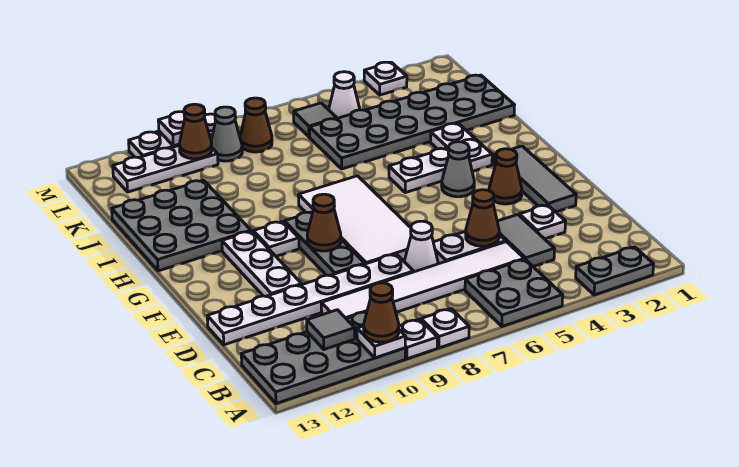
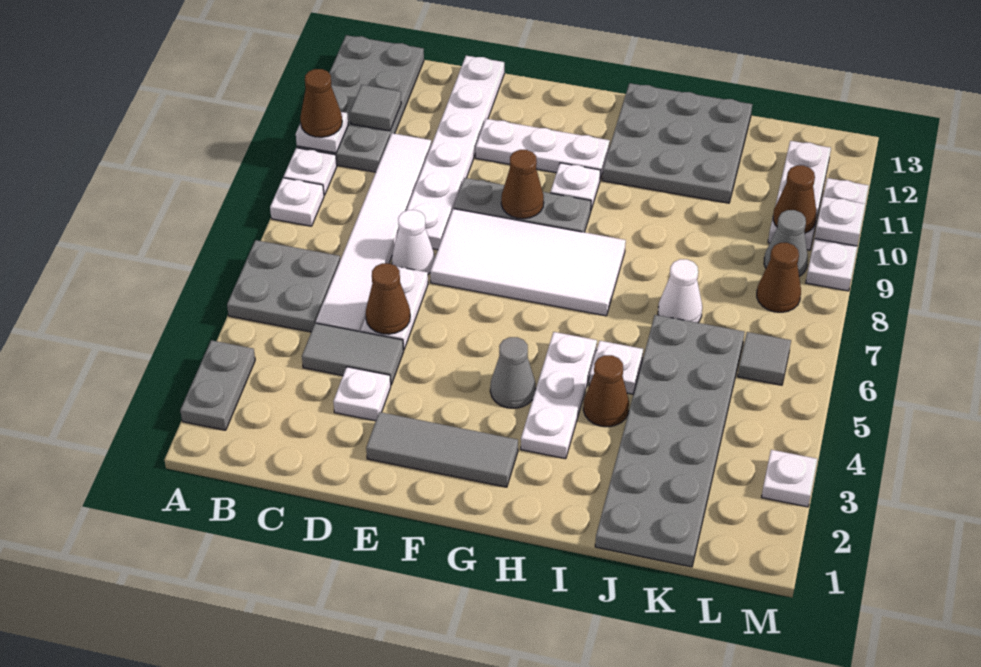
brown 1x1 cone [489,149,522,204] -> brown 1x1 cone moved to [583,355,629,427]
white 1x1 plate [430,123,475,149] -> white 1x1 plate moved to [589,341,643,394]
white 1x1 cone [329,72,360,118] -> white 1x1 cone moved to [658,259,702,323]

